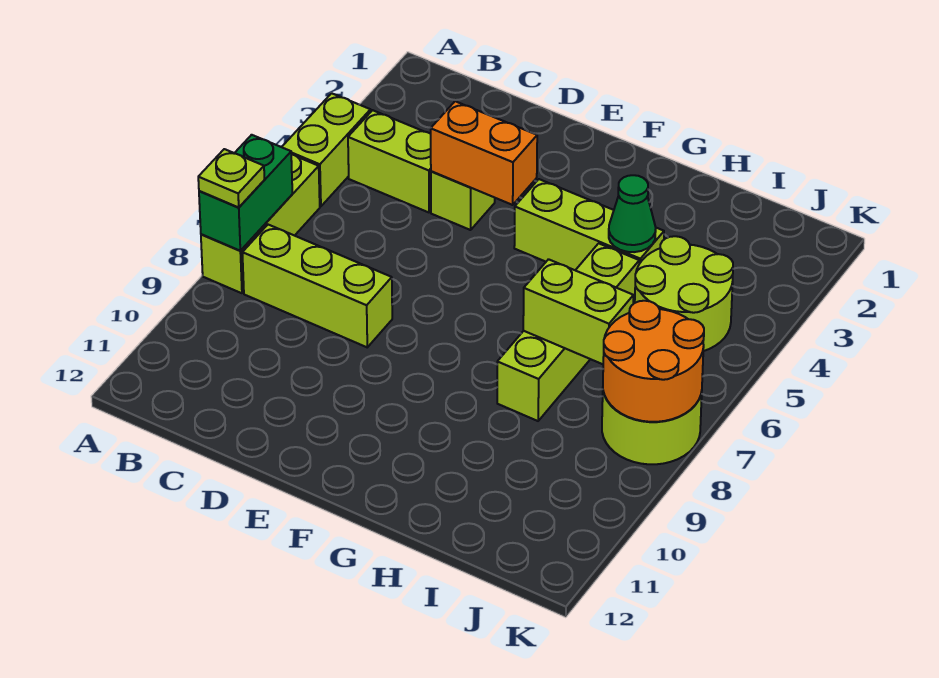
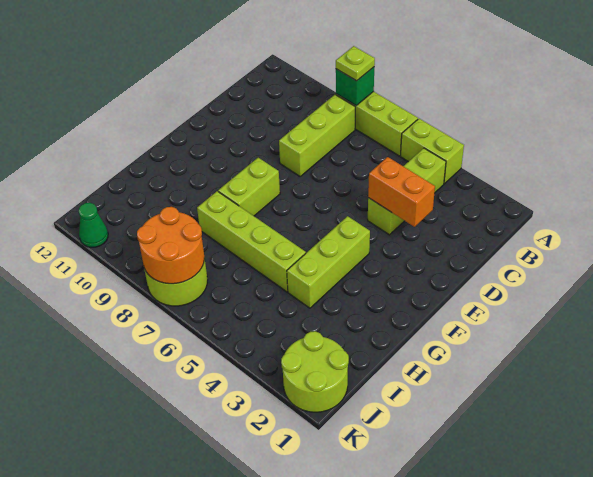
green 1x2 brick [199,135,292,251] -> green 1x1 brick [336,67,374,105]
orange 1x2 brick [431,101,537,205] -> orange 1x2 brick turned to [368,157,435,227]
green 1x1 cone [609,175,656,252] -> green 1x1 cone moved to [79,203,108,247]
lime 1x2 brick [523,259,633,364] -> lime 1x2 brick moved to [218,158,280,216]
lime 2x2 round brick [635,236,733,351] -> lime 2x2 round brick moved to [281,331,349,412]

